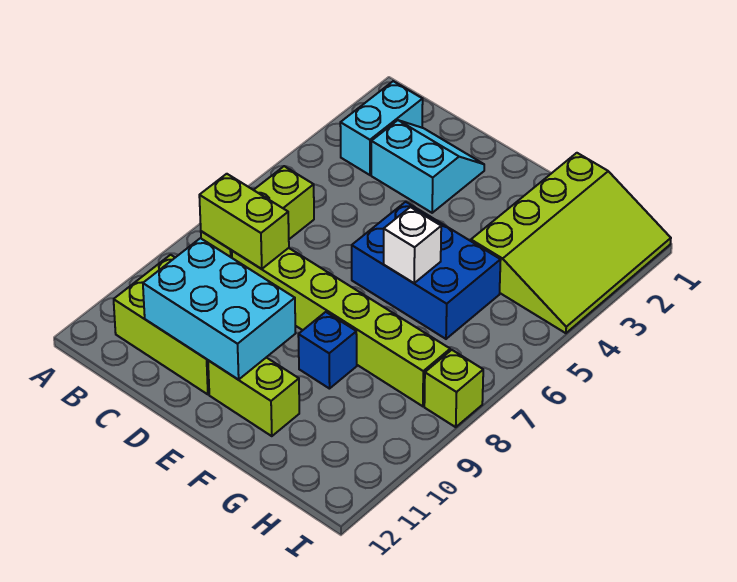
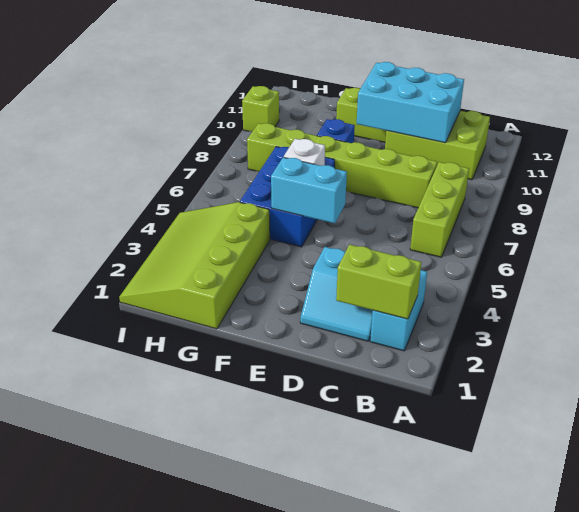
lime 1x2 brick [199,174,289,269] -> lime 1x2 brick moved to [336,245,421,319]
blue 2x3 brick [352,202,501,339] -> blue 2x3 brick turned to [240,147,335,247]
none -> cyan 1x2 brick [271,157,347,223]
lime 1x1 brick [424,350,483,427] -> lime 1x1 brick moved to [242,86,279,132]

